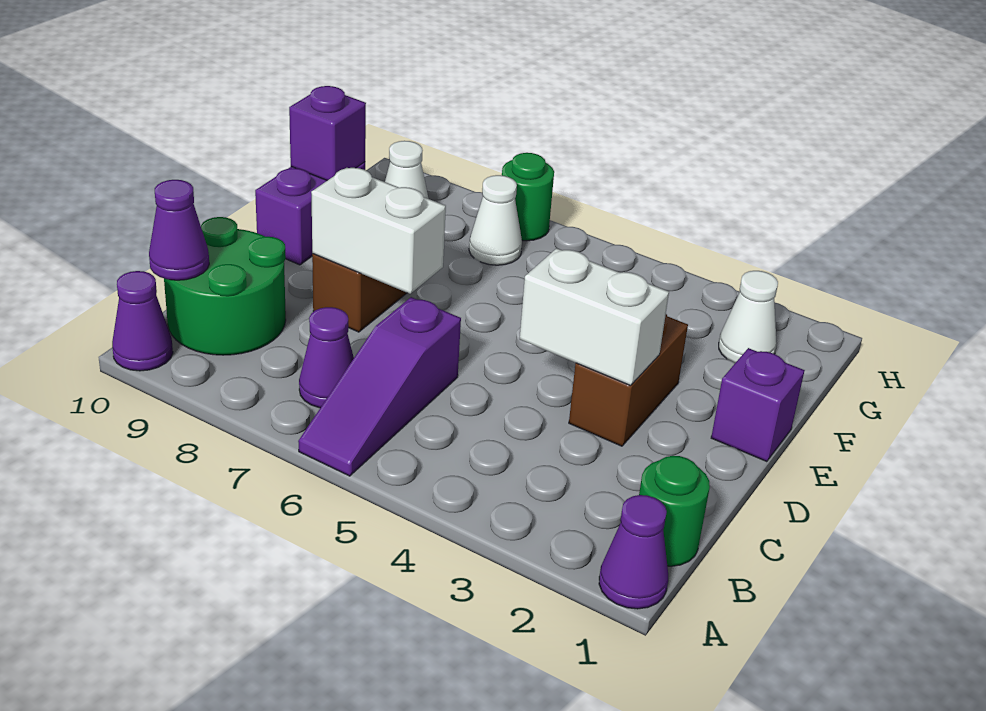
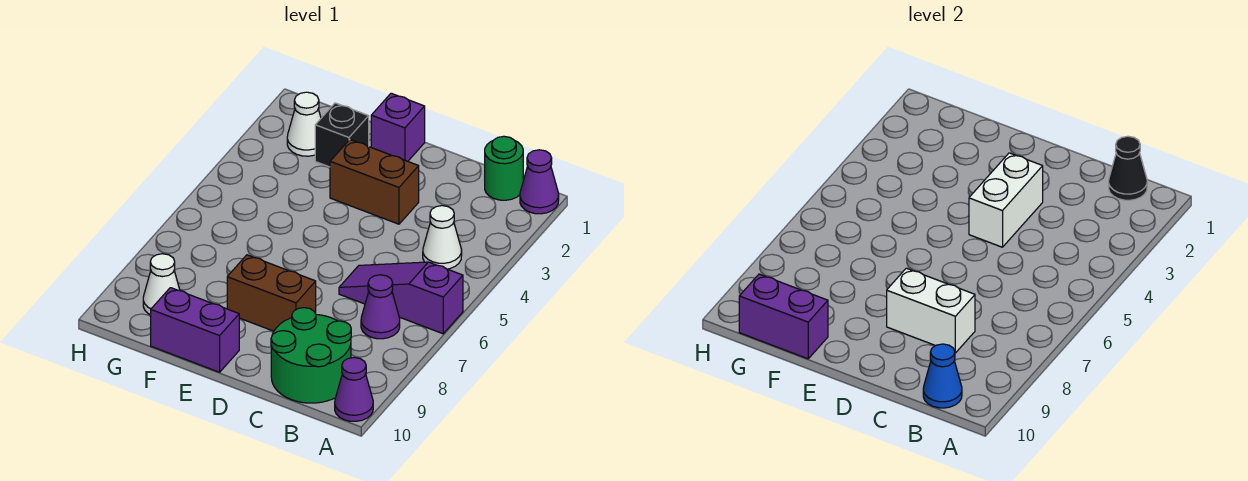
purple 1x3 slope [298,297,461,476] -> purple 1x3 slope turned to [339,262,463,334]
none -> black 1x1 cone [1109,136,1147,200]
purple 1x1 cone [149,180,209,280] -> blue 1x1 cone [923,344,962,408]
white 1x2 brick [311,168,446,294] -> white 1x2 brick turned to [887,268,975,353]
none -> black 1x1 brick [315,103,369,167]
purple 1x1 brick [289,86,366,181] -> purple 1x2 brick [739,274,828,359]
white 1x1 cone [469,175,522,265] -> white 1x1 cone moved to [423,206,462,269]
green 1x1 round brick [502,153,554,241] -> none

